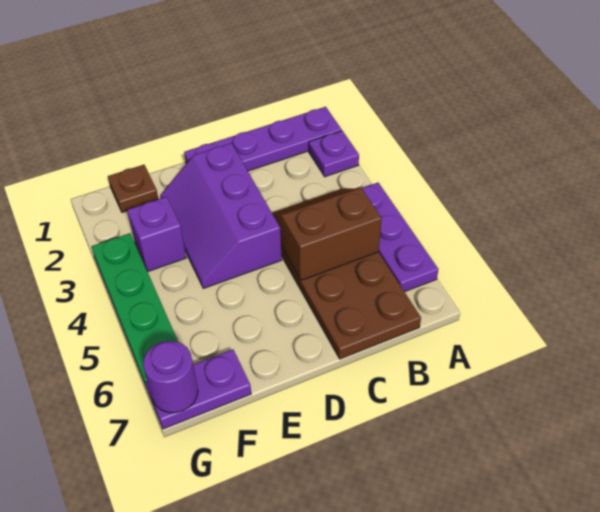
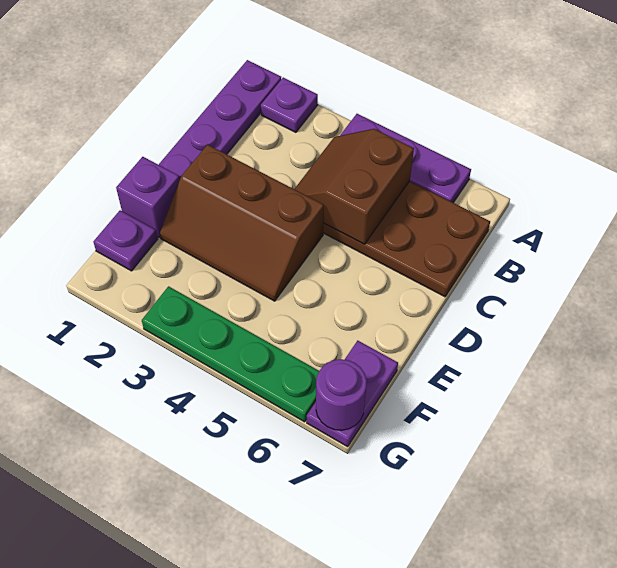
purple 2x3 slope [160,143,282,288] -> brown 2x3 slope [160,144,324,301]
brown 1x1 plate [108,165,158,213] -> purple 1x1 plate [93,210,158,271]
purple 1x1 brick [127,197,186,271] -> purple 1x1 brick moved to [116,157,180,237]

